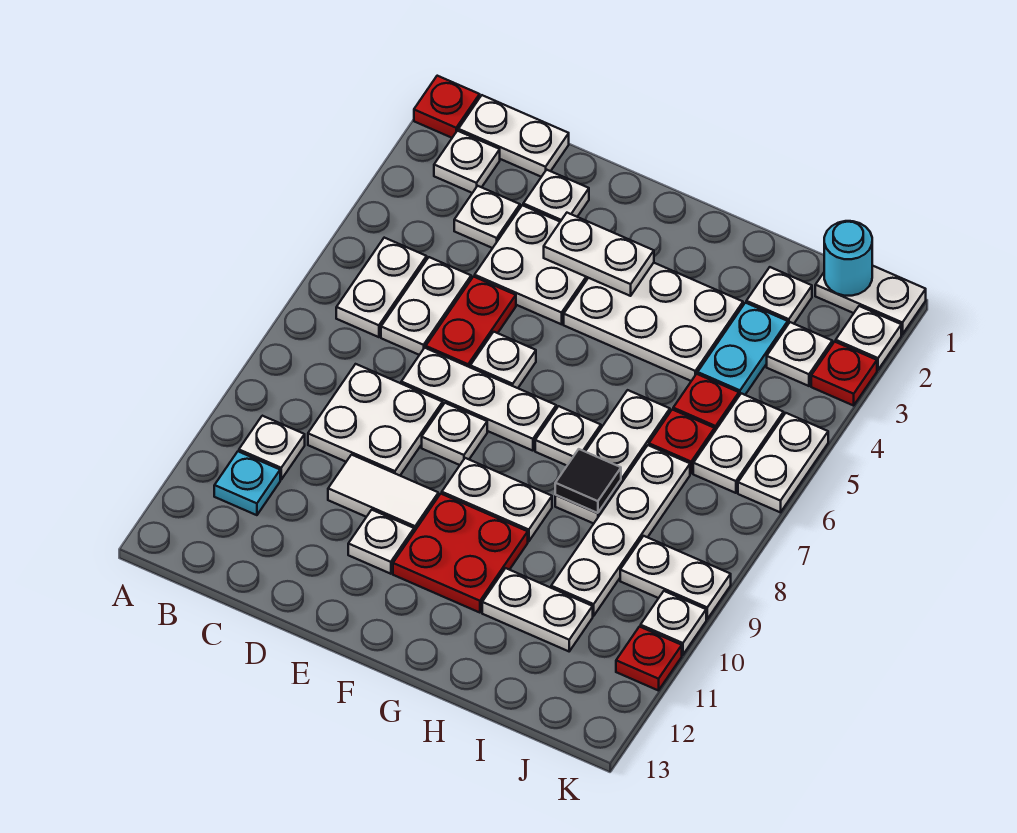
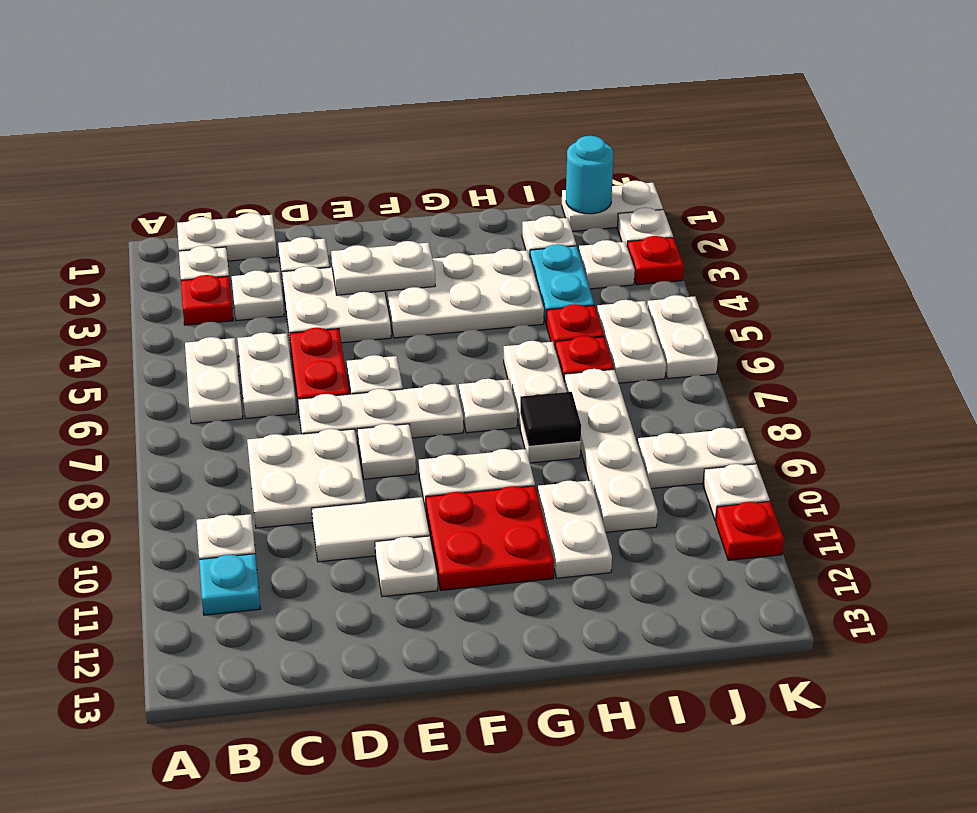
red 1x1 plate [414,76,480,138] -> red 1x1 plate moved to [181,275,233,325]
white 1x2 plate [482,568,593,651] -> white 1x2 plate turned to [538,480,612,578]

